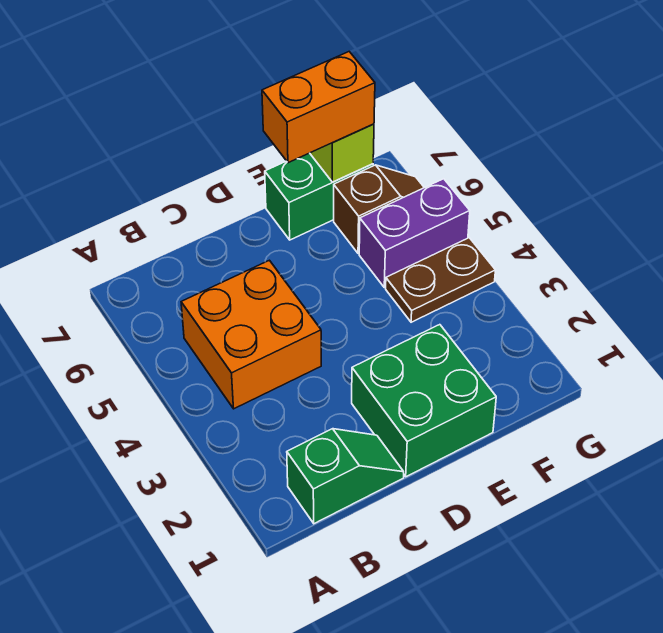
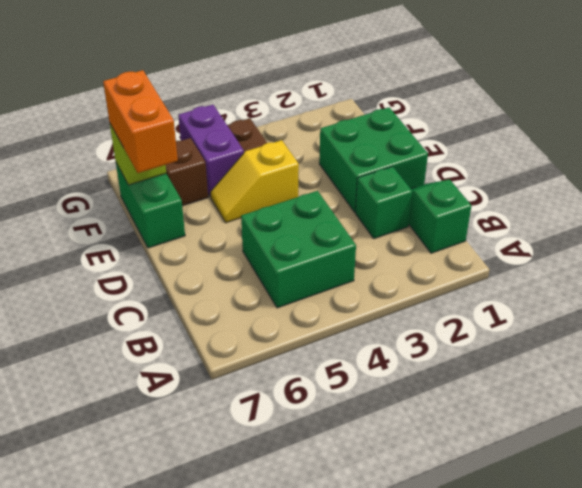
orange 2x2 brick [181,260,321,409] -> green 2x2 brick [241,191,356,308]
none -> green 1x1 brick [355,166,412,239]
none -> yellow 1x2 slope [210,140,299,223]

